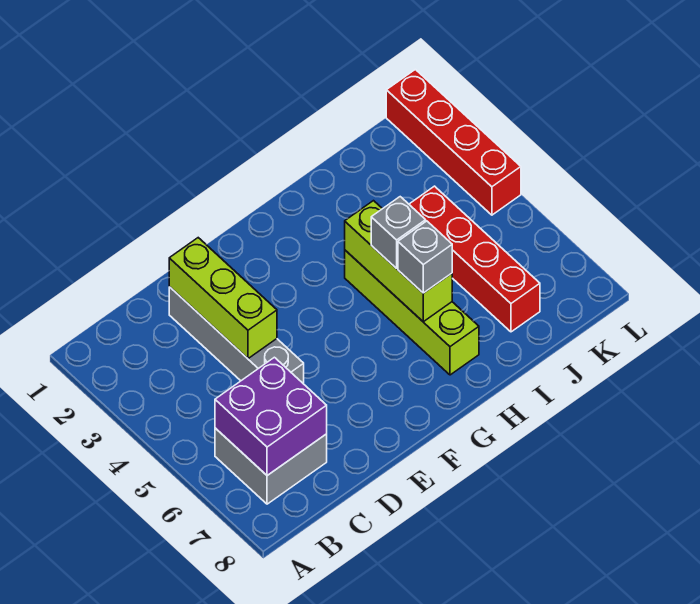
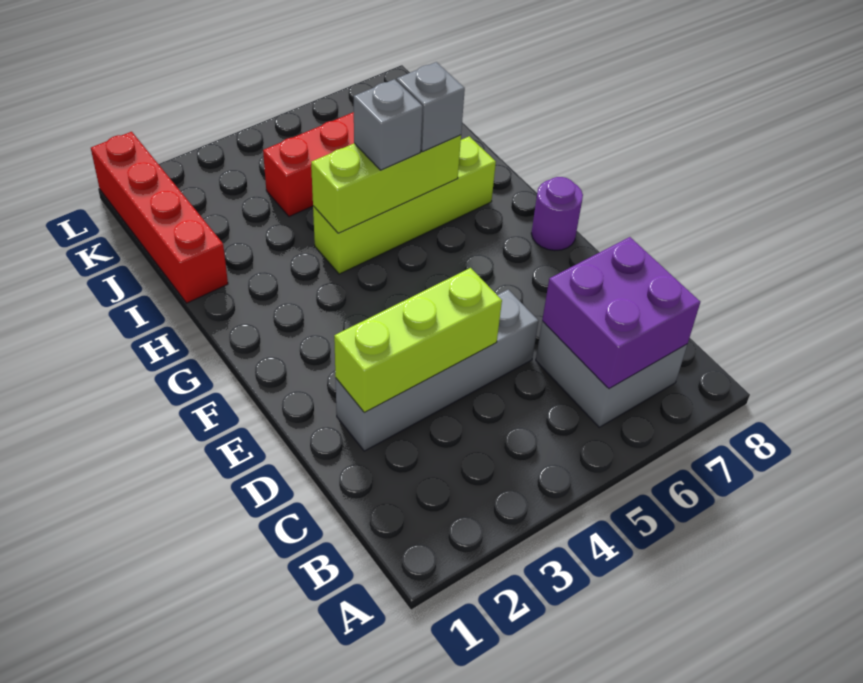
none -> purple 1x1 round brick [531,177,583,251]
red 1x4 brick [386,69,521,215] -> red 1x4 brick turned to [91,132,228,303]

